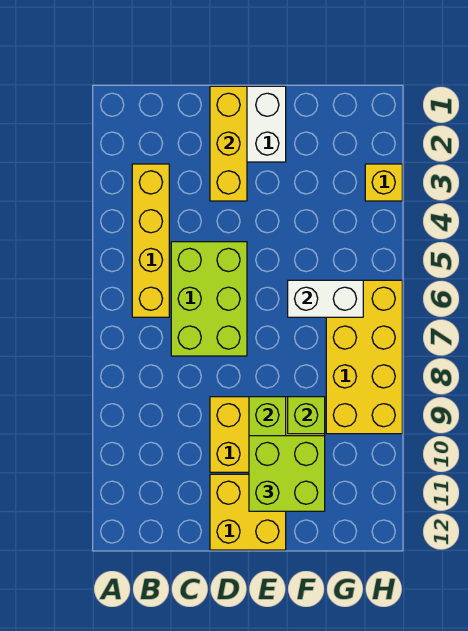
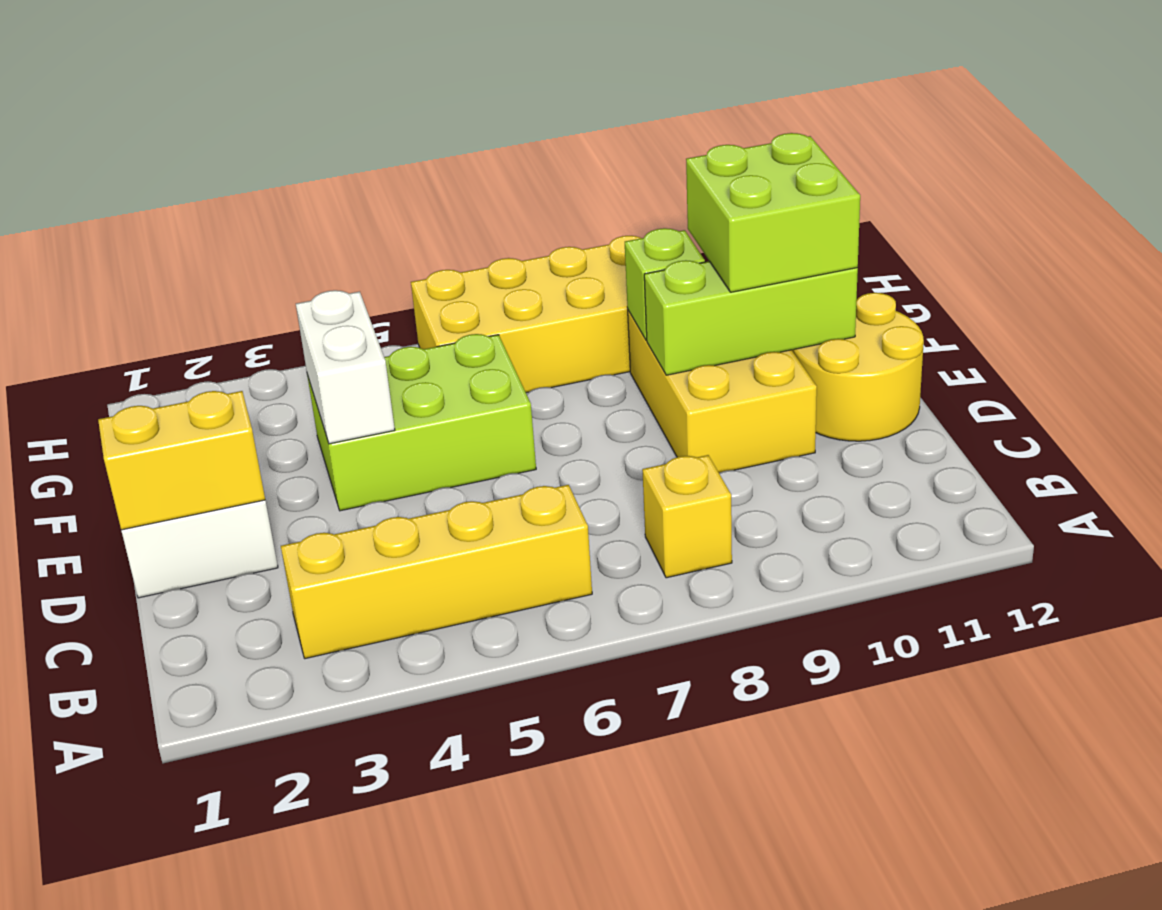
lime 2x3 brick [171,242,247,356] -> lime 2x3 brick moved to [307,334,536,511]
yellow 1x3 brick [210,86,247,201] -> yellow 1x2 brick [98,391,265,530]
yellow 2x2 brick [210,474,286,550] -> yellow 2x2 round brick [792,293,924,441]
white 1x2 brick [288,280,363,317] -> white 1x2 brick moved to [296,290,395,444]
yellow 1x1 brick [365,164,402,201] -> yellow 1x1 brick moved to [642,455,732,578]

